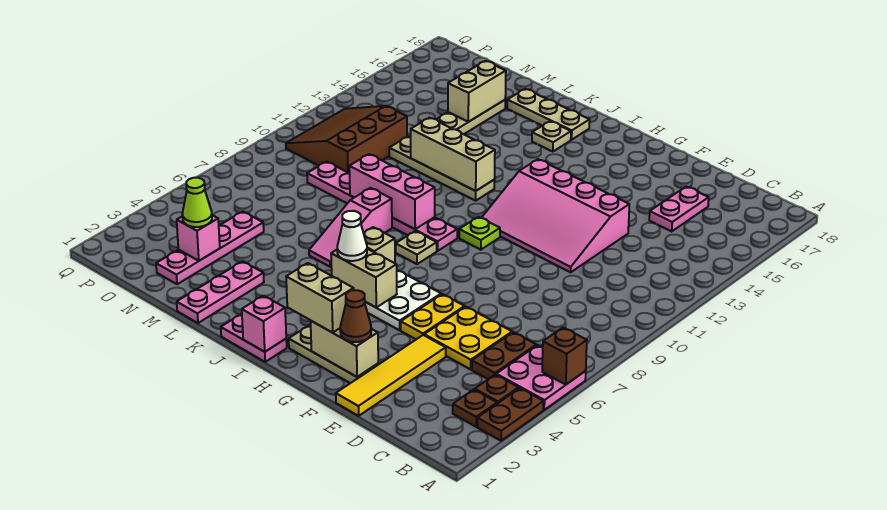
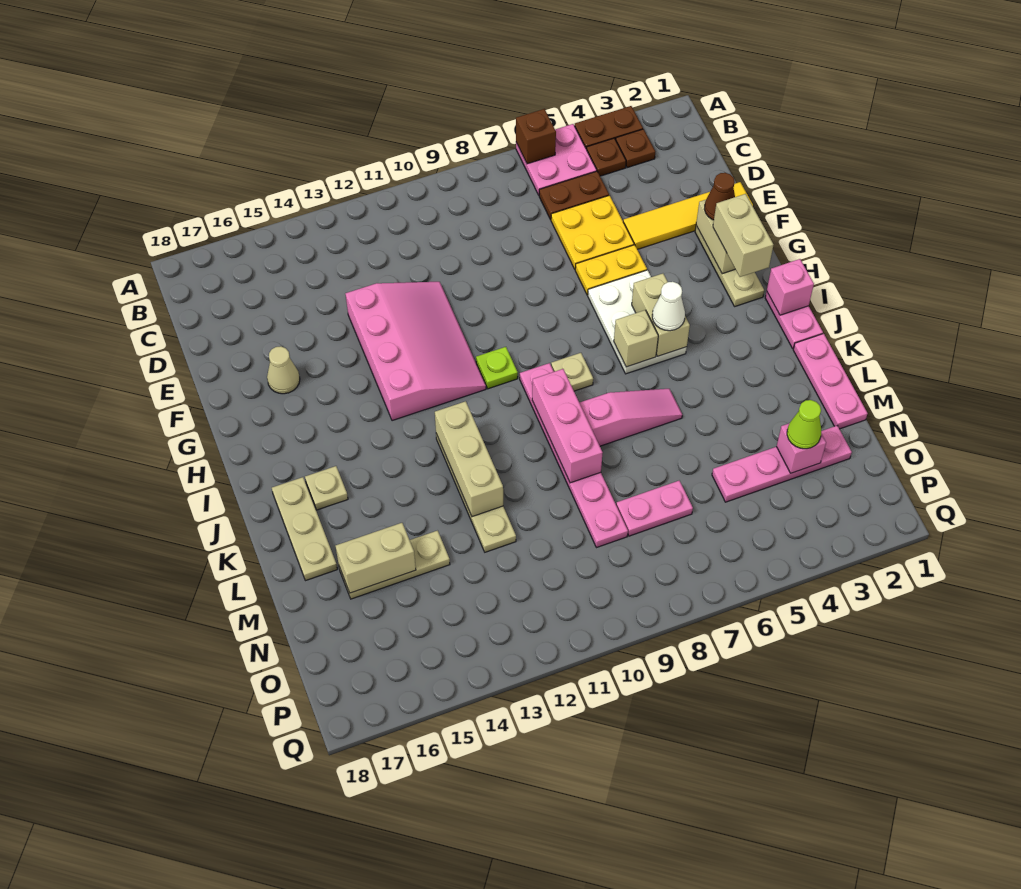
pink 1x2 plate [649,187,709,231] -> pink 1x2 plate moved to [616,481,693,536]
none -> tan 1x1 cone [267,346,300,394]
pink 1x3 plate [177,261,264,323] -> pink 1x3 plate turned to [793,334,868,429]
brown 3x3 slope [286,106,407,173] -> none

